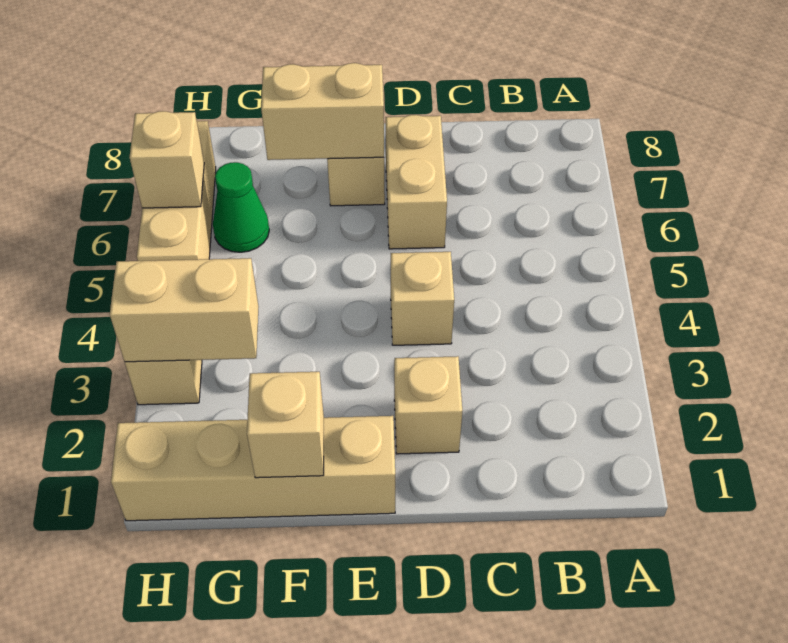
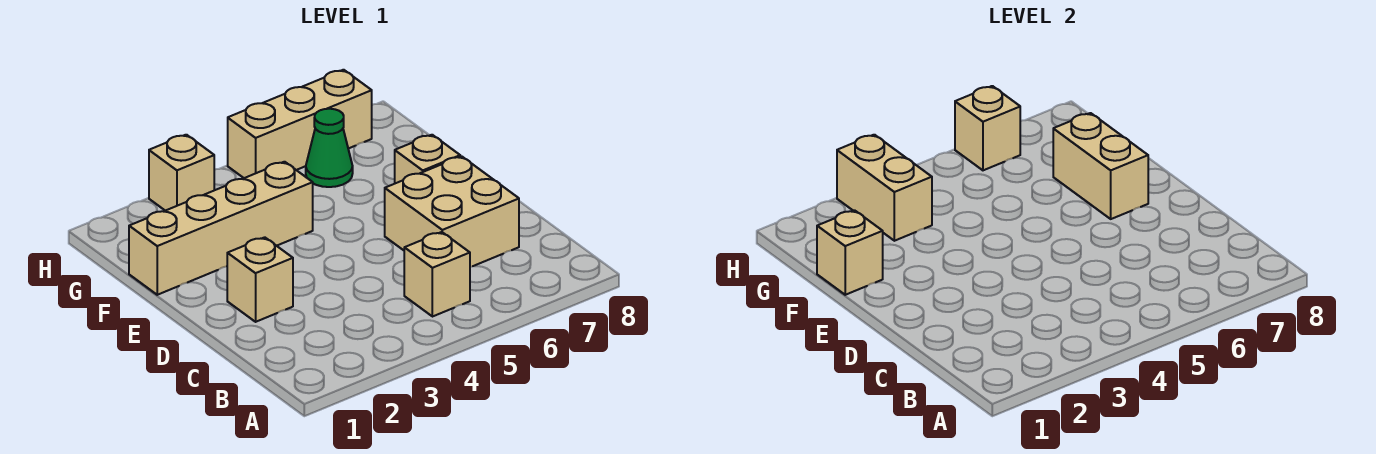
tan 1x1 brick [391,252,454,345] -> tan 1x1 brick moved to [404,232,470,317]
tan 1x2 brick [386,115,447,249] -> tan 2x2 brick [385,156,519,267]
tan 1x4 brick [111,416,395,521] -> tan 1x4 brick turned to [129,162,313,295]

